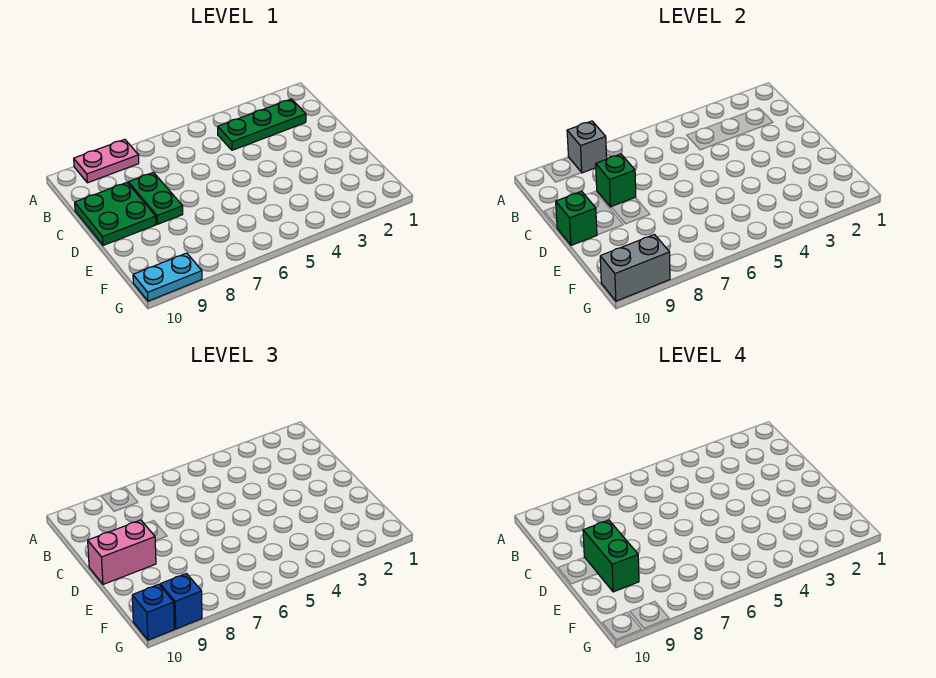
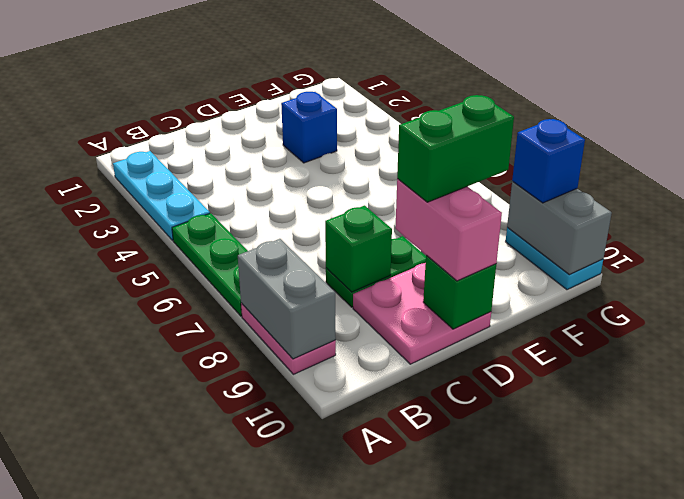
none -> cyan 1x3 plate [113,151,210,241]
grey 1x1 brick [567,121,607,173] -> grey 1x2 brick [238,239,336,359]
green 1x3 plate [218,99,306,150] -> green 1x3 plate moved to [172,213,248,316]
green 2x2 plate [75,183,156,245] -> pink 2x2 plate [353,263,491,364]
blue 1x1 brick [132,584,174,640] -> blue 1x1 brick moved to [281,92,337,163]

